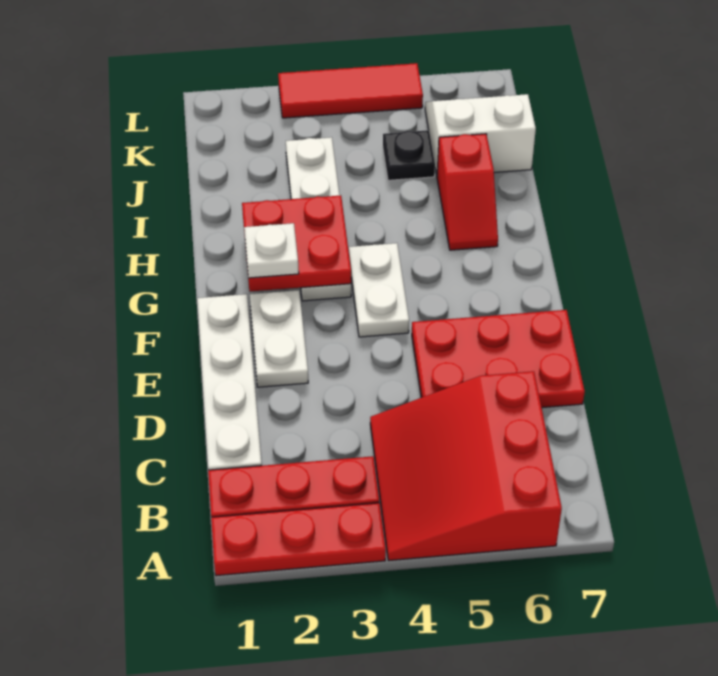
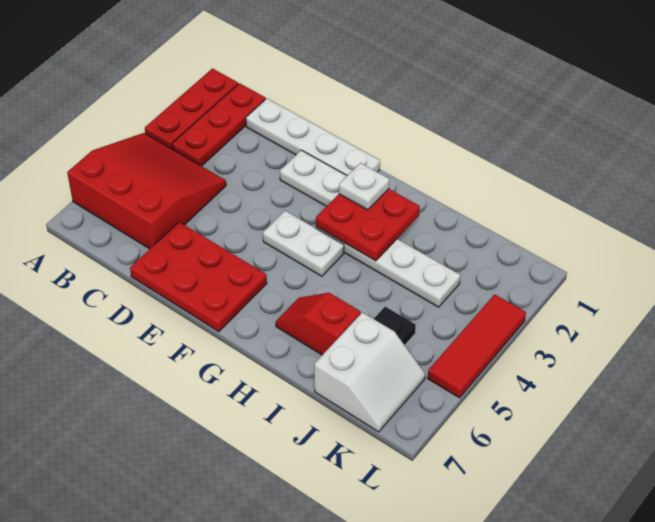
red 2x3 plate [412,310,585,408] -> red 2x3 plate turned to [130,222,267,332]

